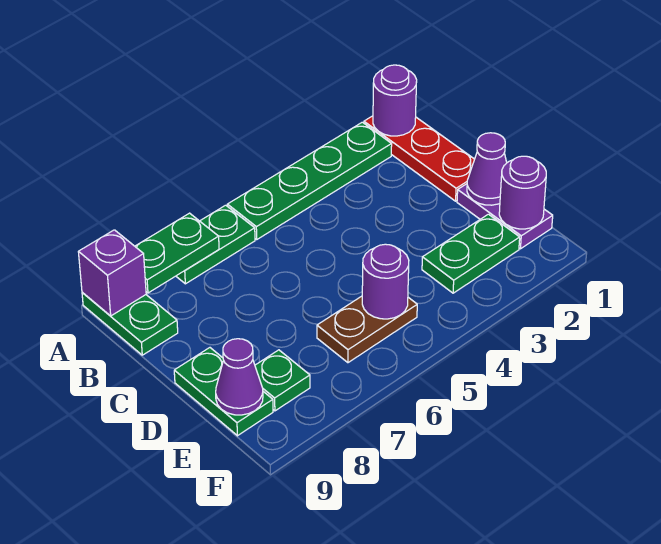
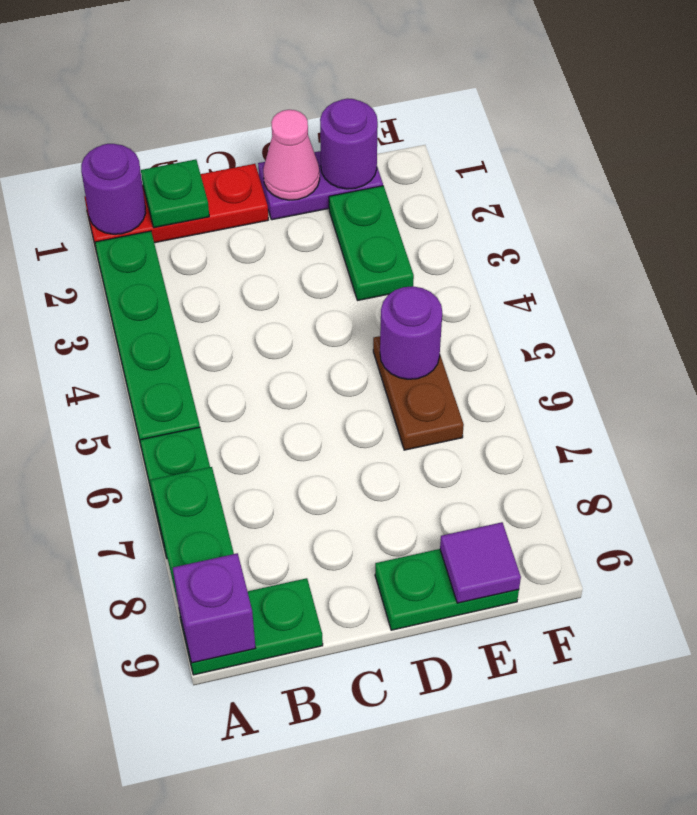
purple 1x1 cone [467,133,507,205] -> pink 1x1 cone [263,110,320,200]
green 1x1 plate [255,350,310,411] -> green 1x1 plate moved to [141,159,209,228]
purple 1x1 cone [216,339,263,415] -> purple 1x1 tile [440,522,521,603]

